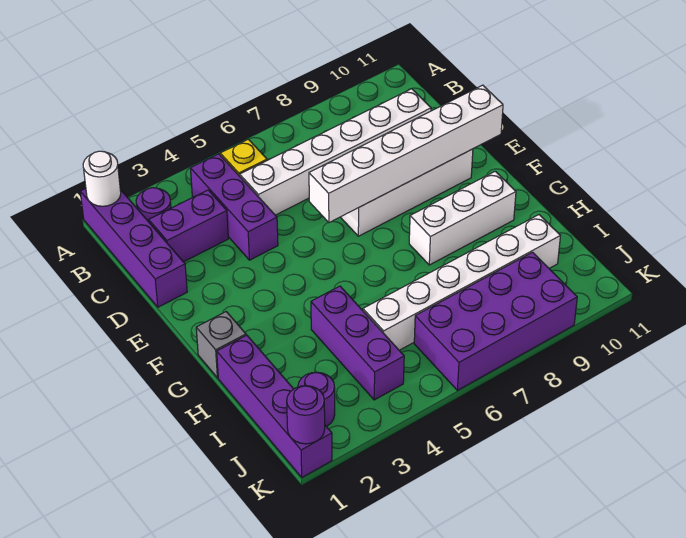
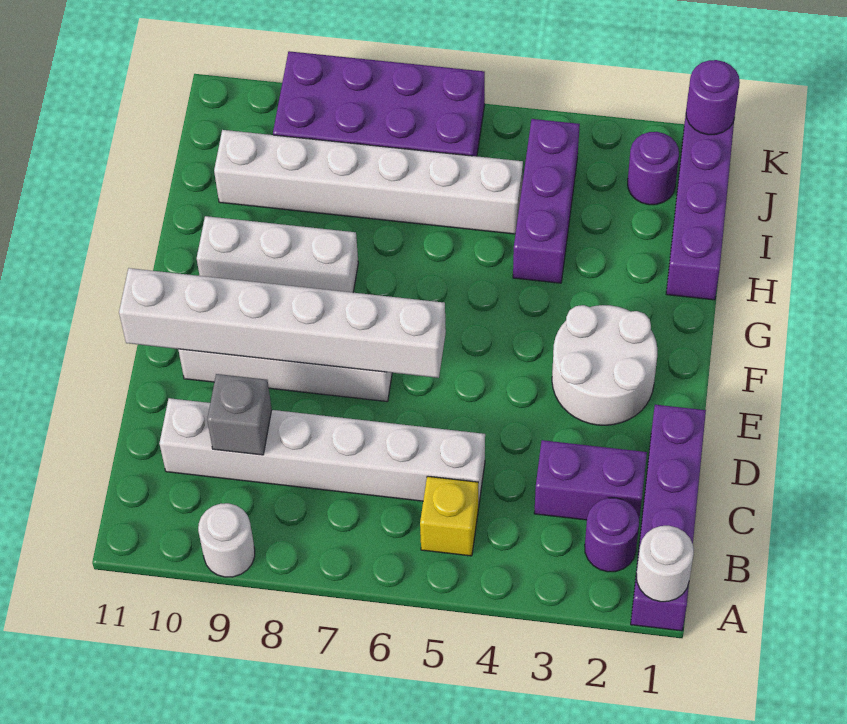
none -> white 1x1 round brick [198,503,255,577]
purple 1x3 brick [190,154,278,260] -> none
none -> white 2x2 round brick [552,305,657,425]
grey 1x1 brick [196,312,246,378] -> grey 1x1 brick moved to [207,374,272,455]

